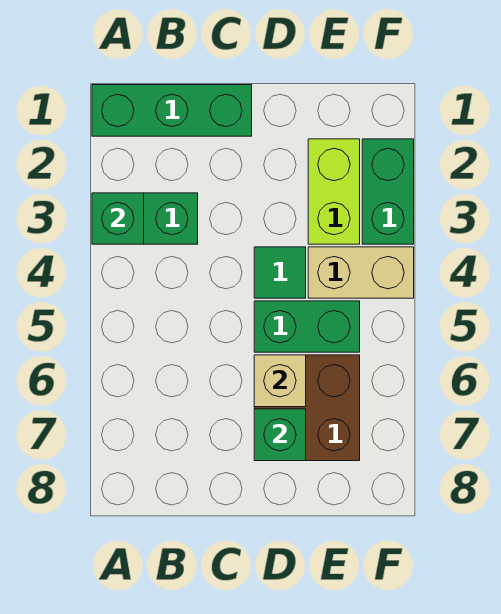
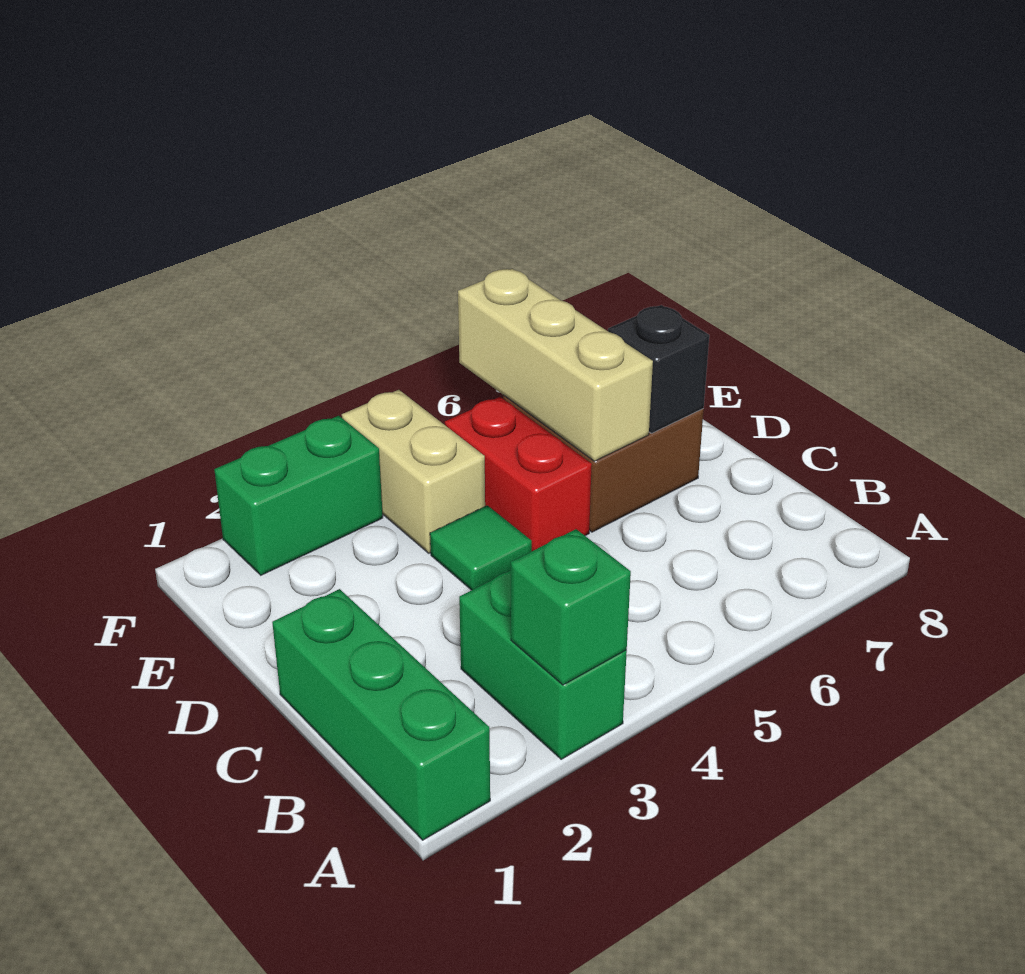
green 1x2 brick [254,301,360,352] -> red 1x2 brick [445,397,592,551]
tan 1x1 brick [254,355,306,407] -> tan 1x3 brick [458,269,653,461]
green 1x1 brick [254,409,306,461] -> black 1x1 brick [608,305,709,433]
lime 1x2 brick [308,139,360,244] -> none

